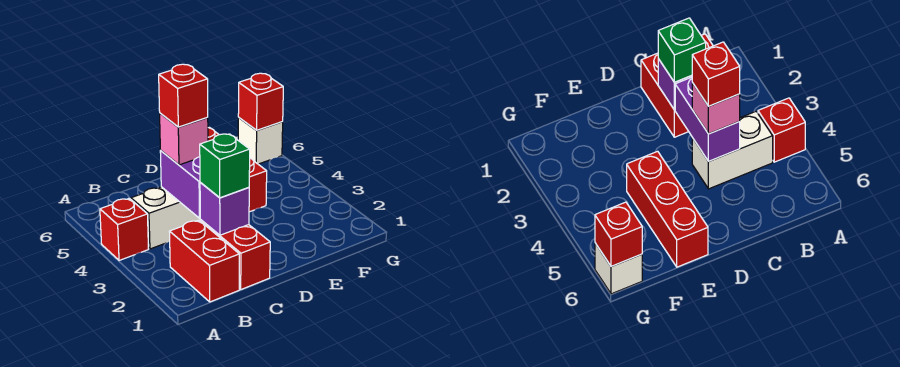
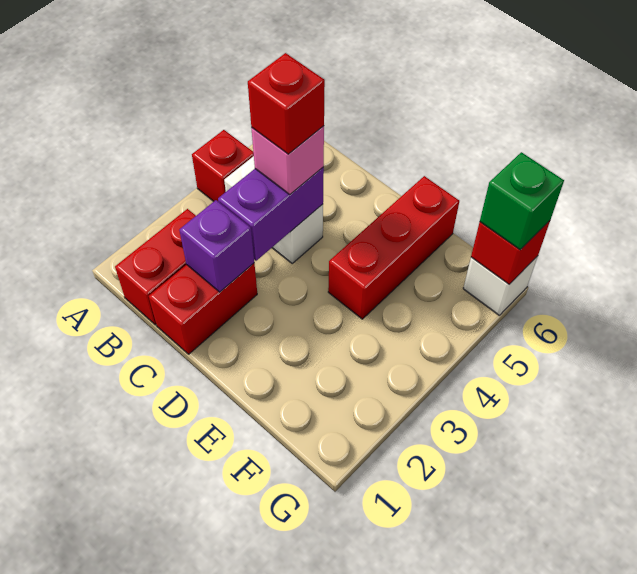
green 1x1 brick [200,134,250,198] -> green 1x1 brick moved to [480,152,564,250]

